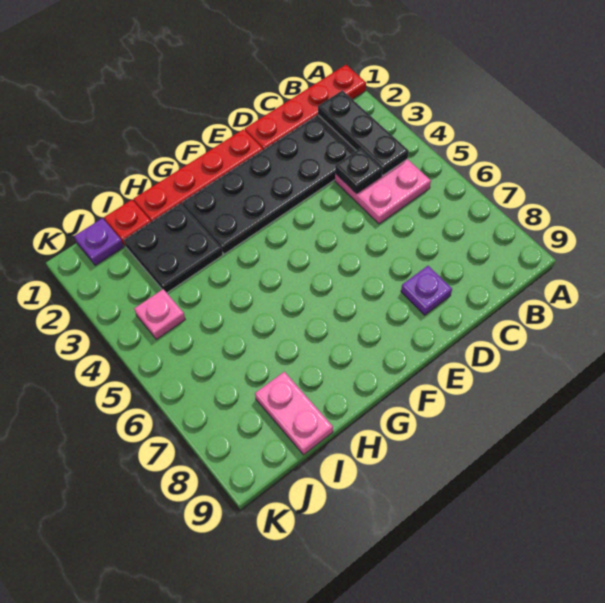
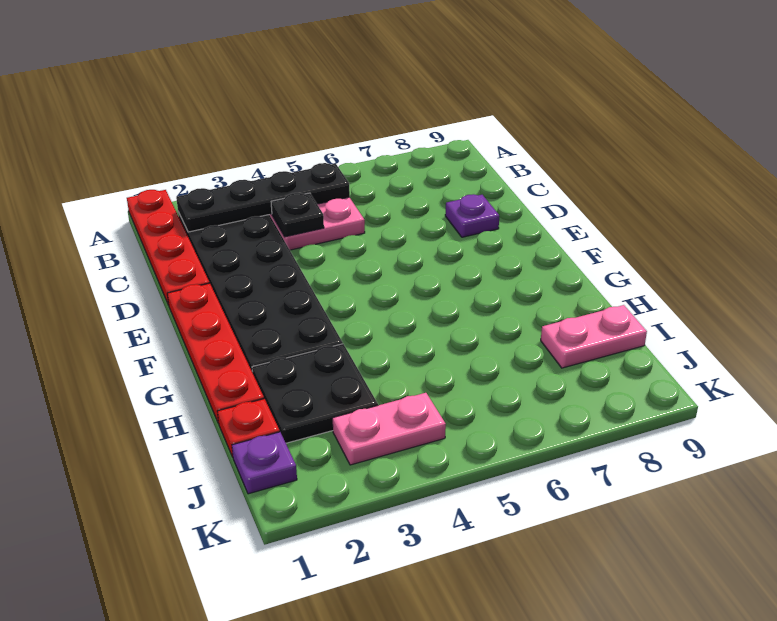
black 1x3 plate [318,90,409,175] -> black 1x4 plate [176,163,350,232]
pink 1x1 plate [134,289,185,339] -> pink 1x2 plate [333,393,446,465]

